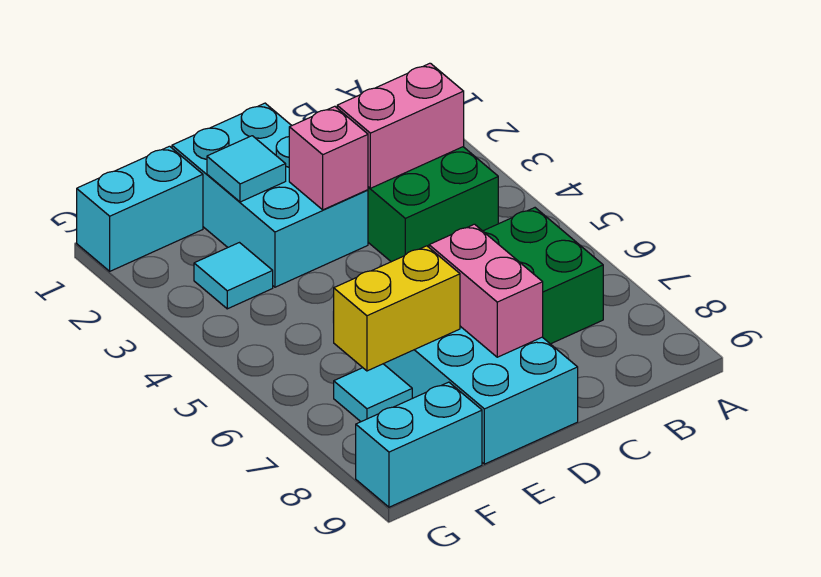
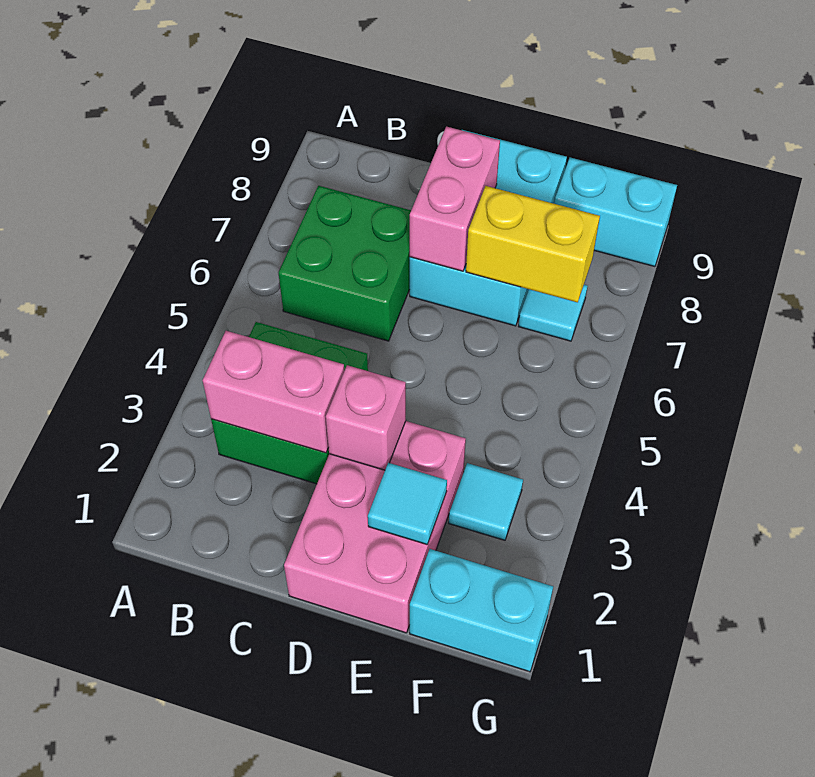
cyan 2x3 brick [172,103,368,287] -> pink 2x3 brick [284,421,466,633]

